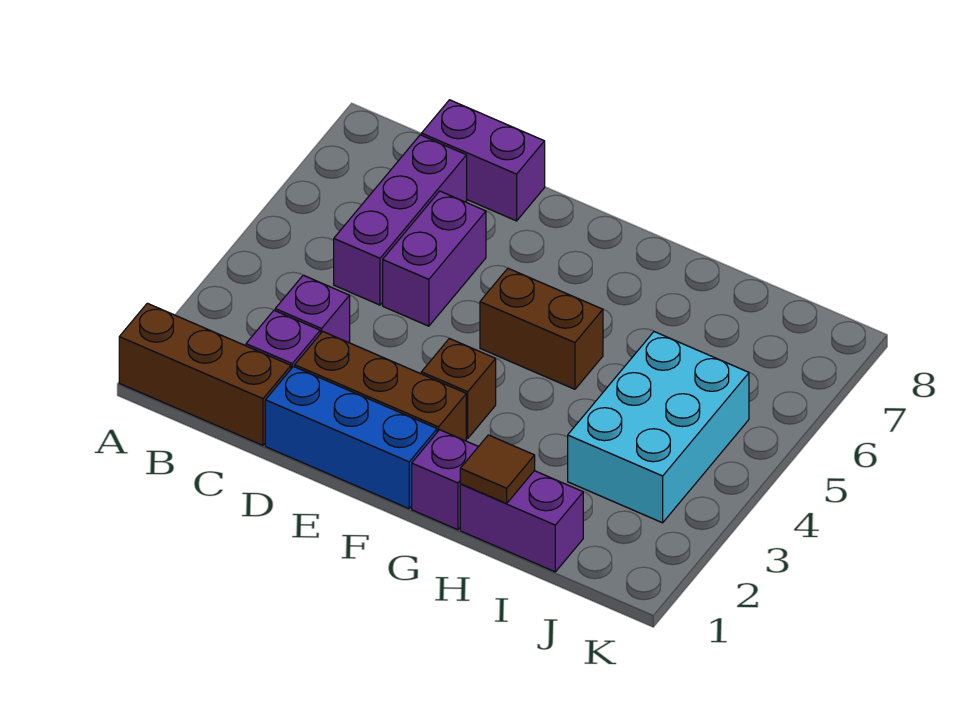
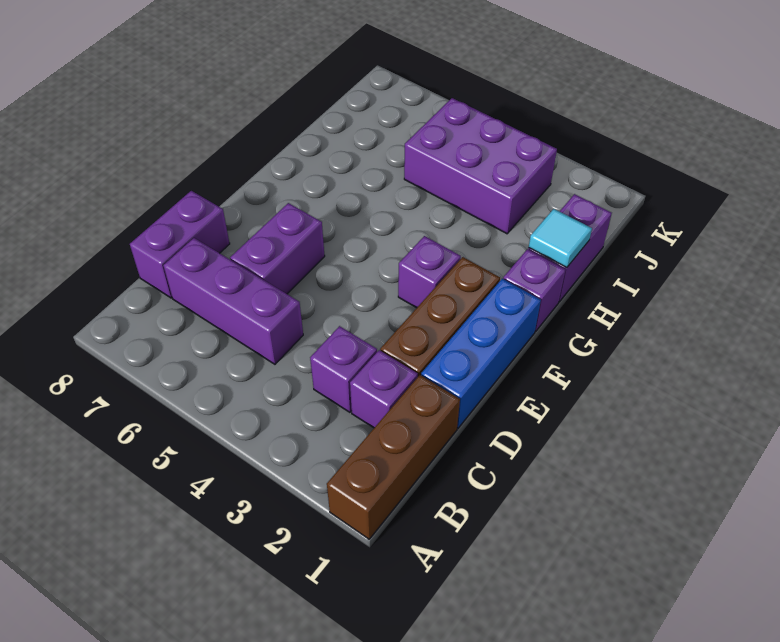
purple 1x2 brick [383,191,486,326] -> purple 1x2 brick turned to [230,203,325,294]
brown 1x1 brick [421,338,496,438] -> purple 1x1 brick [398,236,461,308]
brown 1x2 brick [480,268,603,389] -> none
brown 1x1 tile [460,435,535,503] -> cyan 1x1 tile [529,209,592,267]
cyan 2x3 brick [568,332,749,523] -> purple 2x3 brick [404,98,557,234]

